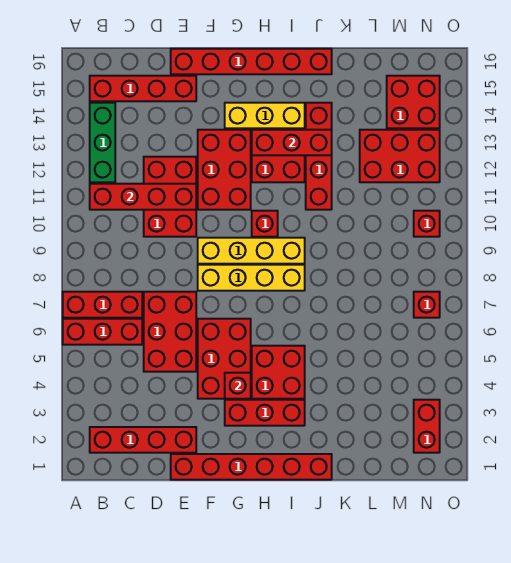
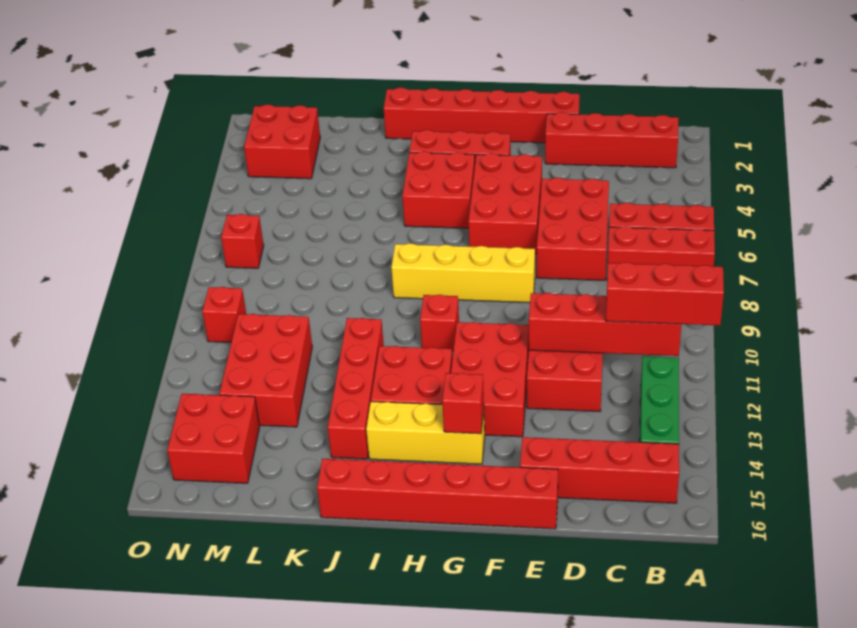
yellow 1x4 brick [198,238,305,264] -> none
red 1x1 brick [225,373,251,399] -> red 1x1 brick moved to [442,373,484,434]
red 1x3 brick [252,130,332,155] -> red 1x3 brick moved to [606,262,724,325]
red 2x3 brick [360,130,440,182] -> red 2x3 brick turned to [219,314,312,427]
red 1x2 brick [414,400,440,453] -> red 2x2 brick [244,105,320,179]

